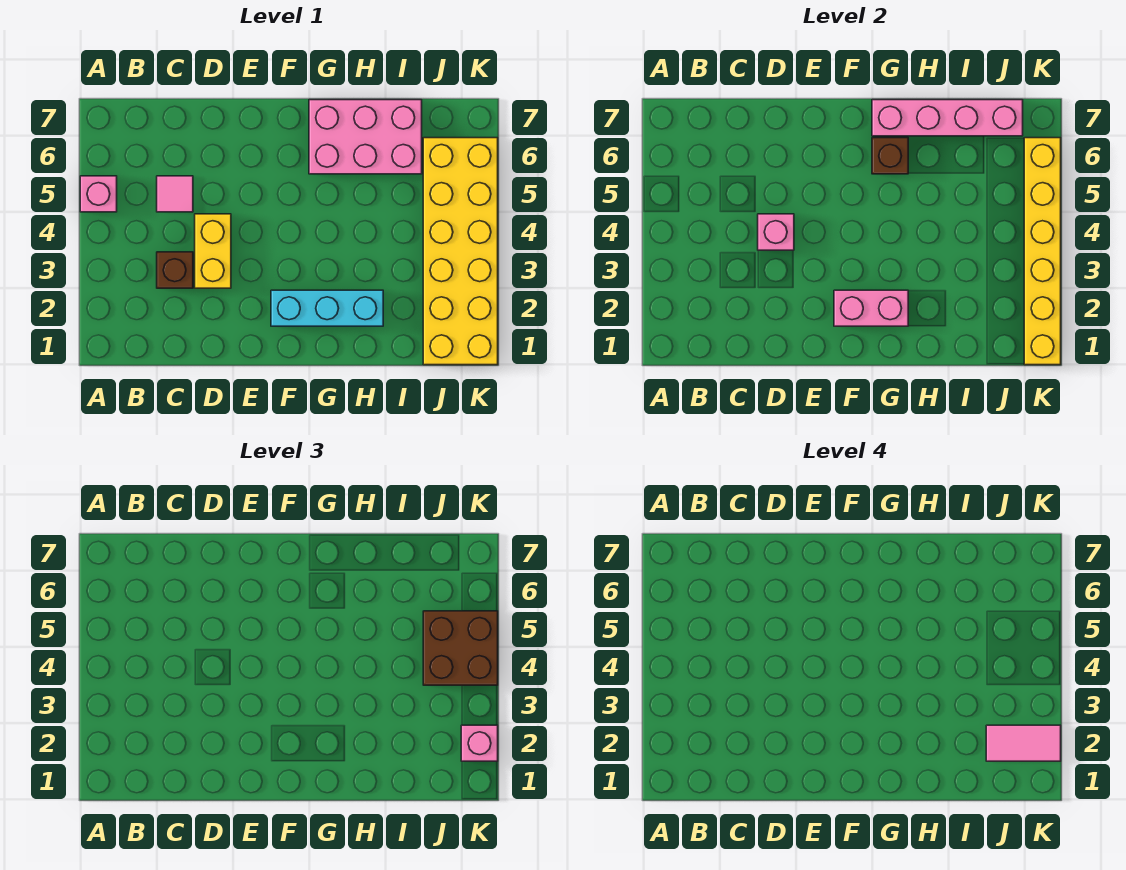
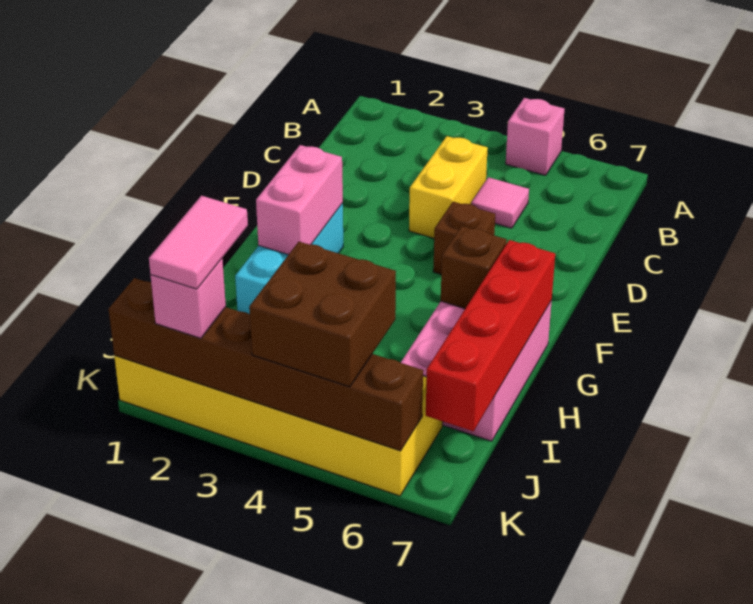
brown 1x1 brick [157,252,193,288] -> brown 1x1 brick moved to [433,202,495,274]
yellow 1x2 brick [195,214,231,288] -> yellow 1x2 brick turned to [409,136,488,238]
pink 1x1 brick [758,214,794,250] -> none
pink 1x4 brick [872,100,1023,136] -> red 1x4 brick [426,240,555,431]
yellow 1x6 brick [1024,138,1061,365] -> brown 1x6 brick [109,278,423,451]

